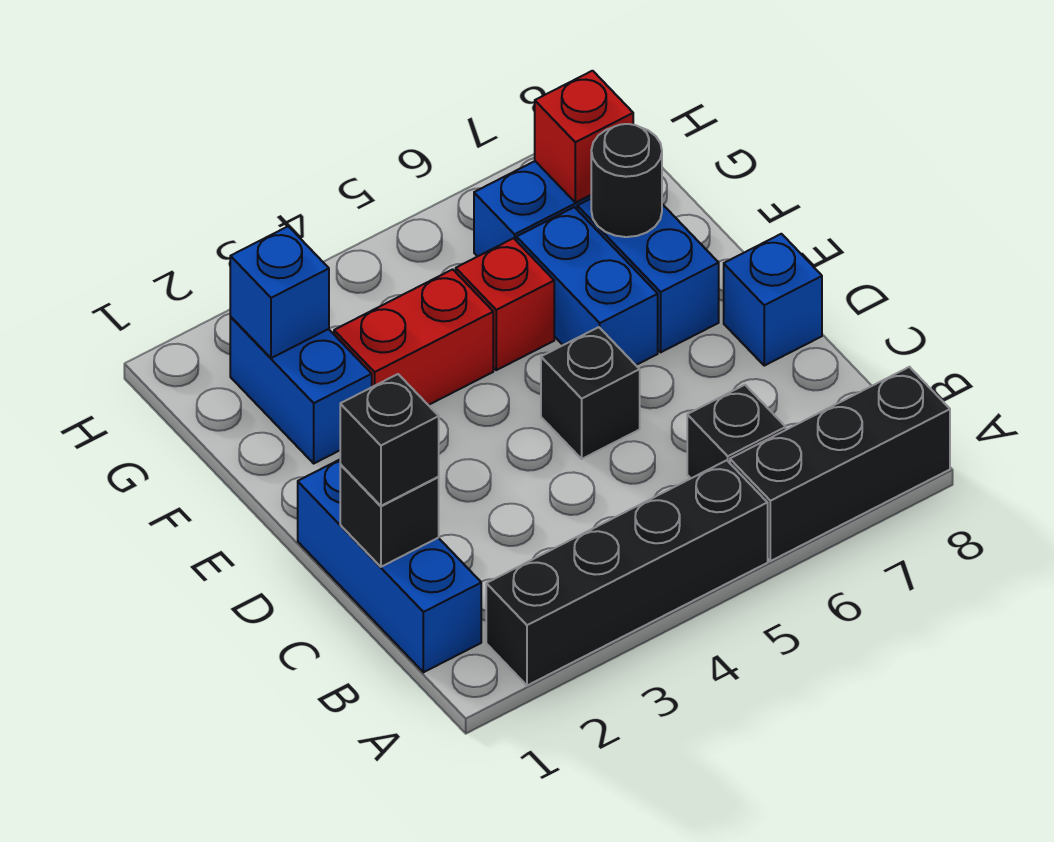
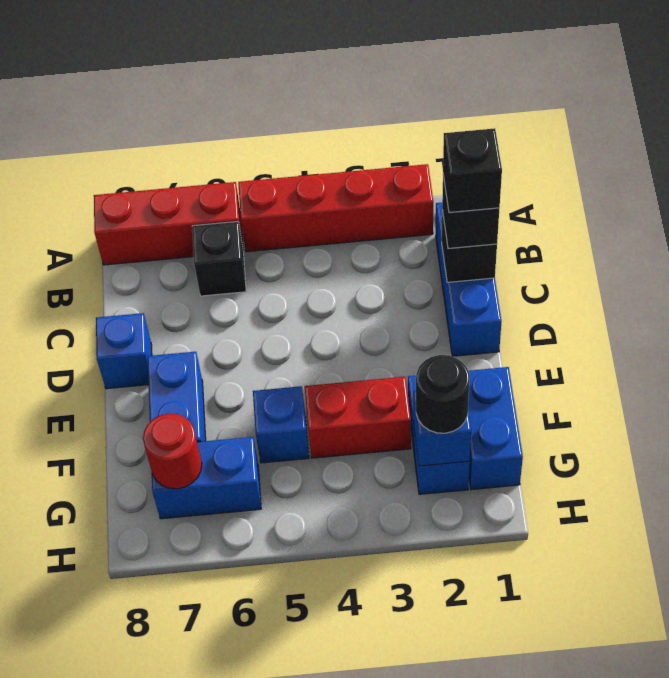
black 1x4 brick [486,460,768,686] -> red 1x4 brick [238,164,433,252]
black 1x3 brick [730,367,950,561] -> red 1x3 brick [94,182,243,265]
black 1x1 brick [541,327,640,459] -> black 1x1 brick moved to [443,128,502,212]
blue 1x2 brick [517,207,658,365] -> blue 1x2 brick moved to [468,367,523,490]
red 1x1 brick [456,238,554,370] -> blue 1x1 brick [253,386,309,463]
black 1x1 round brick [591,124,662,237] -> black 1x1 round brick moved to [416,355,470,433]
red 1x1 brick [535,71,633,203] -> red 1x1 round brick [143,414,202,489]

